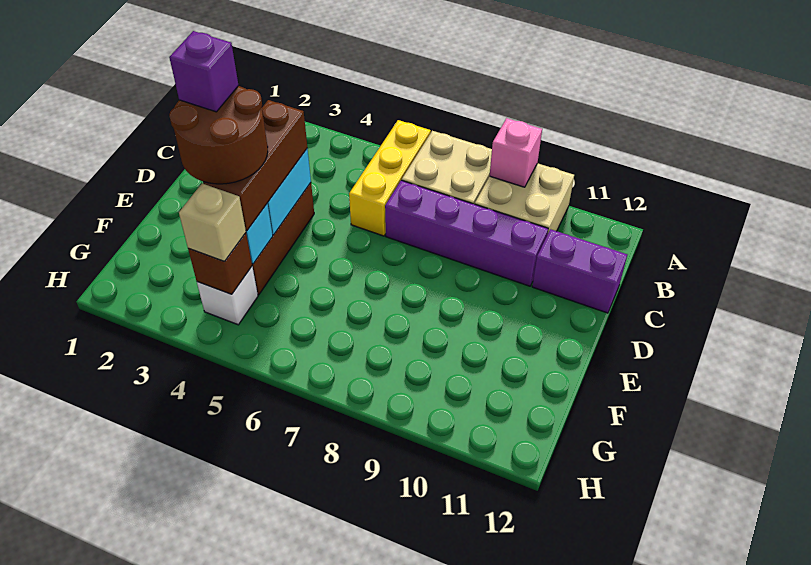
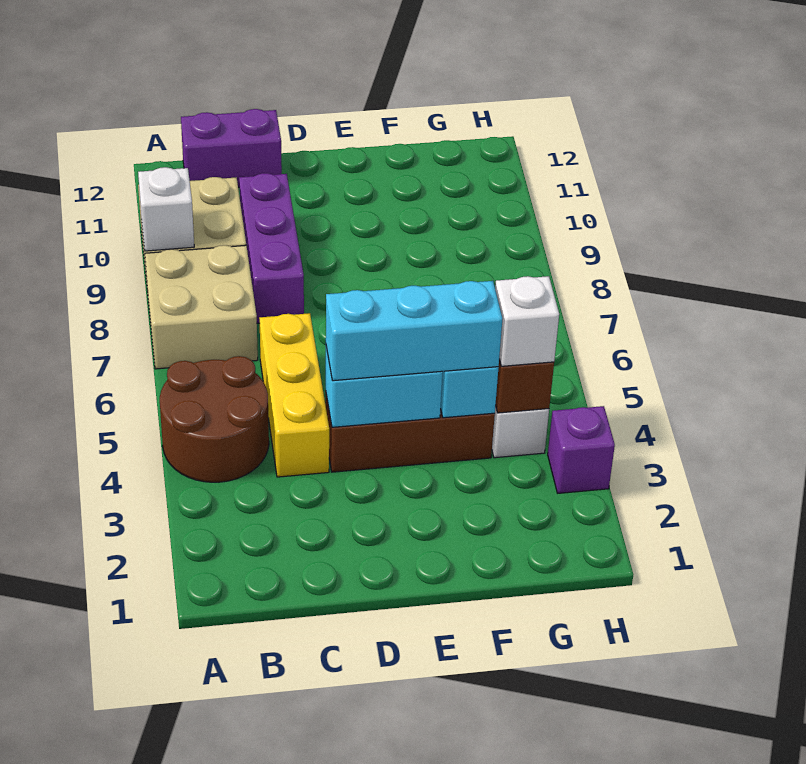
yellow 1x3 brick [349,120,431,236] -> yellow 1x3 brick turned to [259,313,329,477]
pink 1x1 brick [490,118,542,187] -> white 1x1 brick [138,167,194,251]
purple 1x4 brick [385,180,548,286] -> purple 1x3 brick [239,173,304,323]
purple 1x2 brick [532,229,627,313] -> purple 1x2 brick turned to [181,109,282,188]
brown 1x3 brick [203,100,307,231] -> cyan 1x3 brick [326,281,502,381]
brown 2x2 round brick [169,86,268,184] -> brown 2x2 round brick moved to [160,356,269,482]
purple 1x1 brick [169,31,239,112] -> purple 1x1 brick moved to [548,406,615,493]
tan 1x1 brick [179,184,246,262] -> white 1x1 brick [495,276,559,366]

